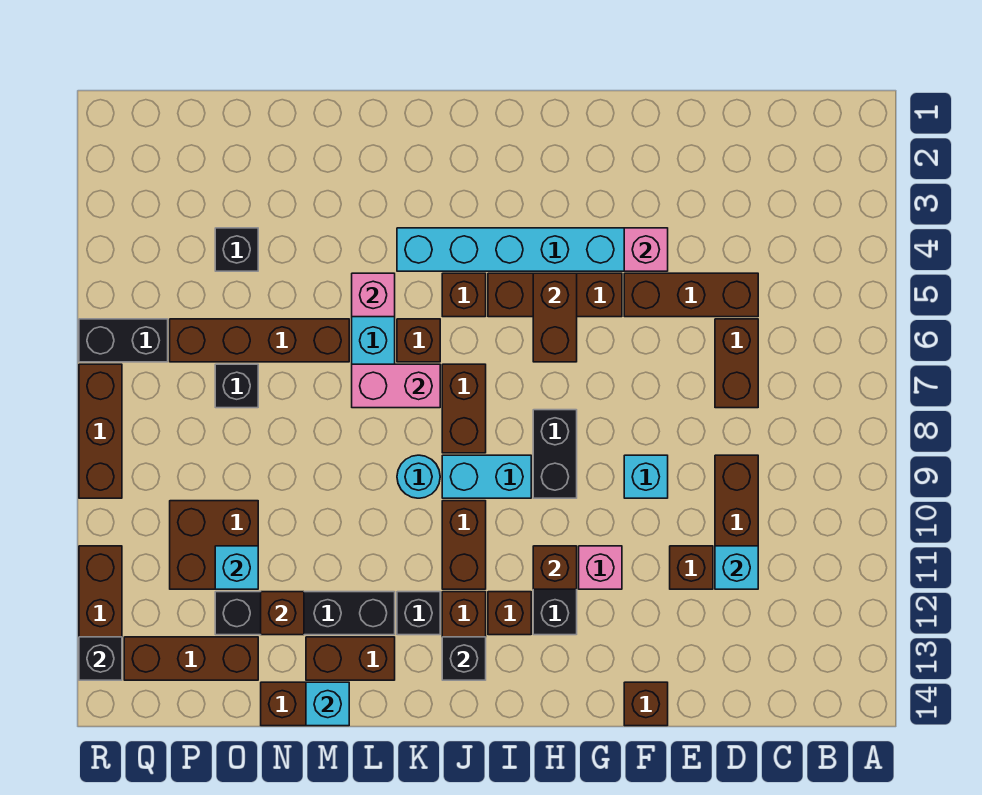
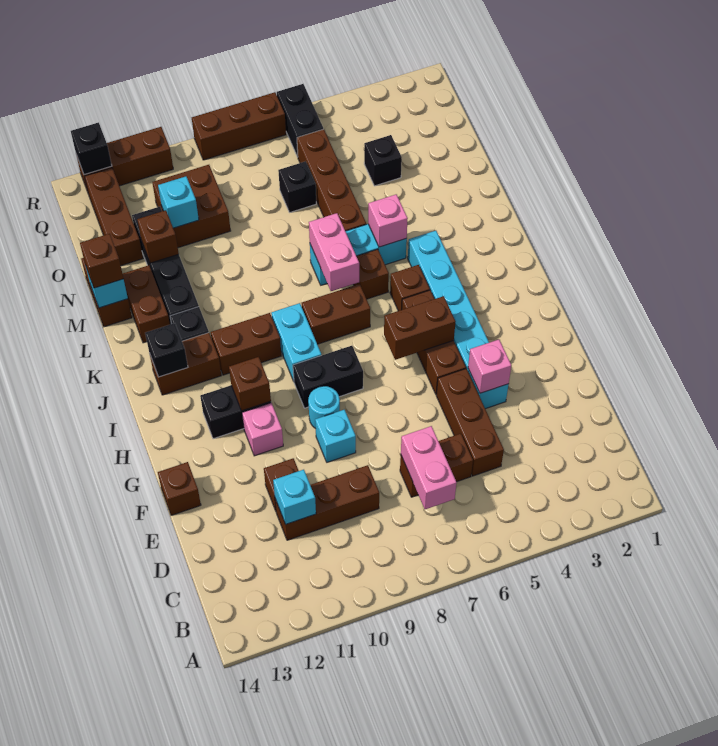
none -> pink 1x2 brick [401,426,457,509]
brown 1x1 brick [488,592,531,635] -> brown 1x1 brick moved to [80,234,123,288]
cyan 1x1 round brick [397,455,440,498] -> cyan 1x1 round brick moved to [308,386,340,429]

